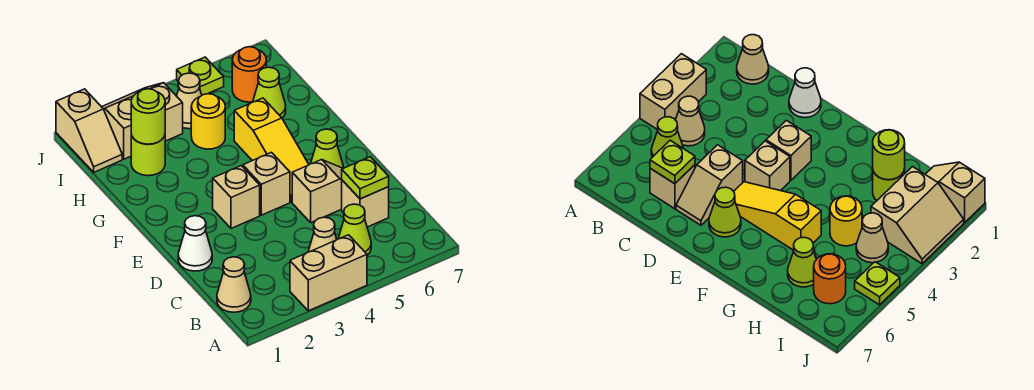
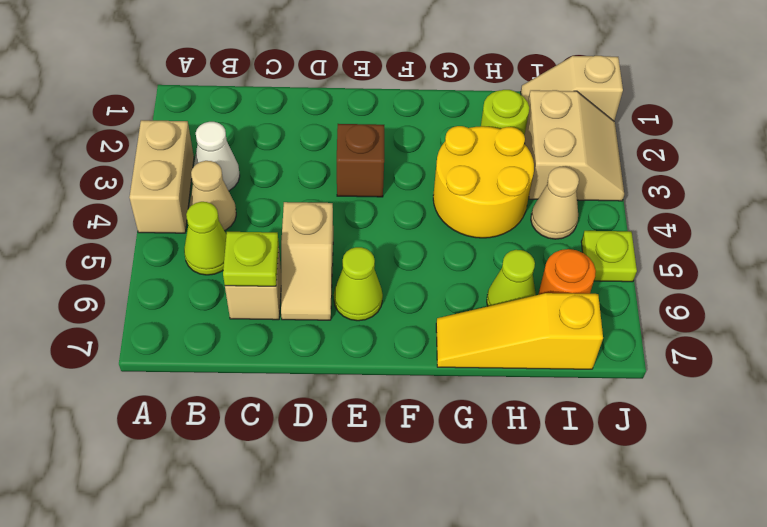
tan 1x1 cone [217,257,251,312] -> none
white 1x1 cone [178,216,212,271] -> white 1x1 cone moved to [194,122,240,191]
tan 1x1 brick [213,166,260,228] -> brown 1x1 brick [337,124,384,197]
tan 1x1 brick [243,152,290,215] -> none
yellow 1x3 slope [234,98,309,202] -> yellow 1x3 slope moved to [436,293,603,369]
lime 1x1 round brick [131,89,165,144] -> none
yellow 1x1 round brick [191,94,225,149] -> yellow 2x2 round brick [433,126,534,238]

